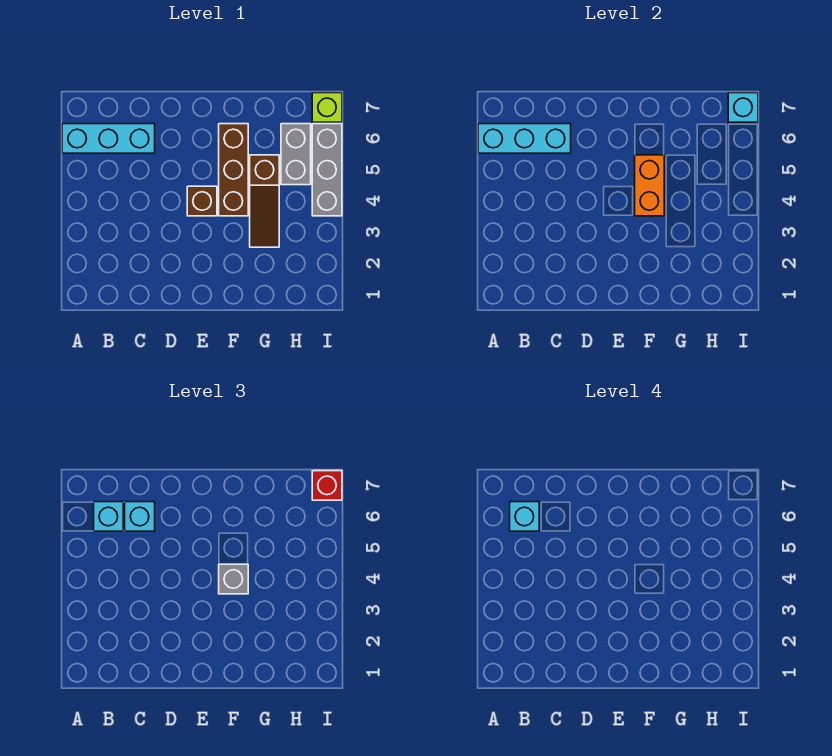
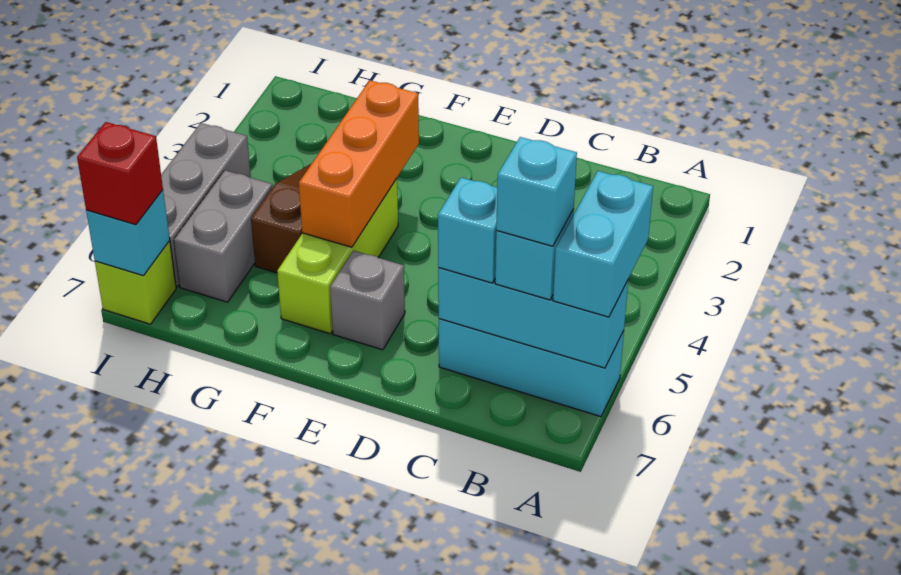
none -> cyan 1x2 brick [553,171,653,317]
brown 1x1 brick [187,186,217,216] -> none
brown 1x3 brick [219,124,248,216] -> lime 1x3 brick [277,179,398,334]
orange 1x2 brick [635,155,664,216] -> orange 1x3 brick [299,80,419,247]
grey 1x1 brick [219,564,248,594] -> grey 1x1 brick moved to [330,251,405,350]

